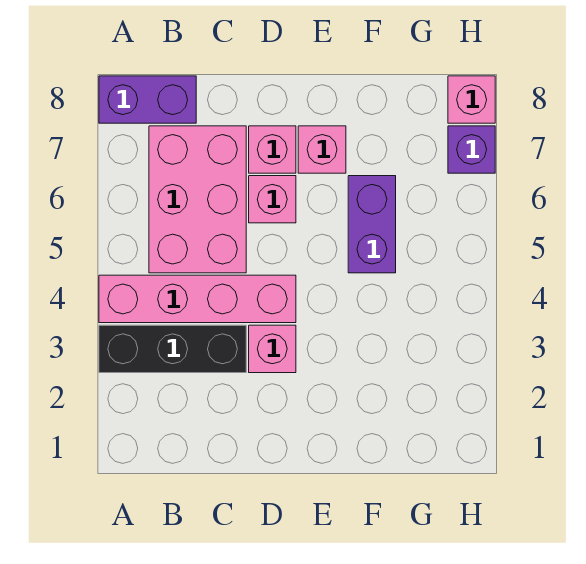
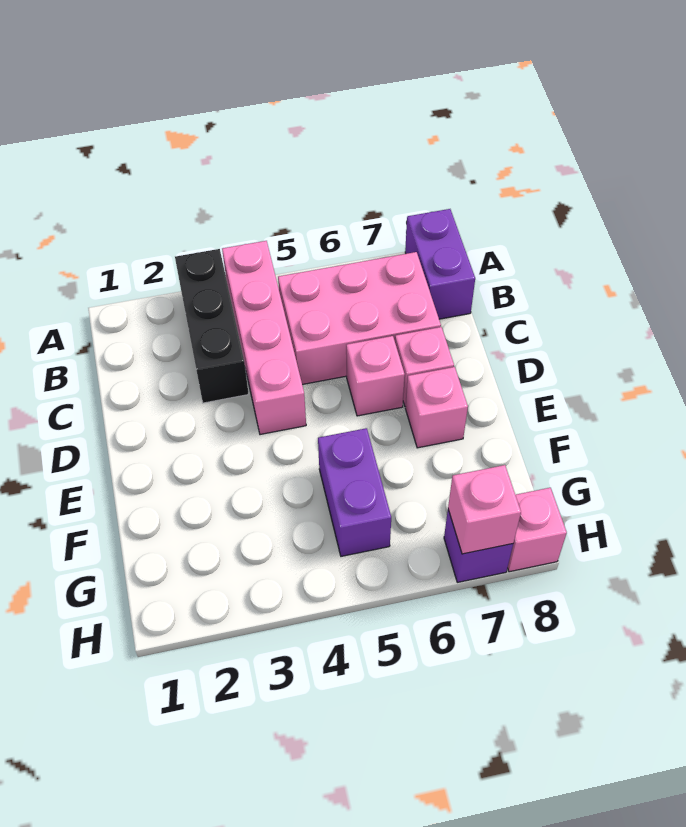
pink 1x1 brick [249,325,296,373] -> pink 1x1 brick moved to [448,465,521,554]
purple 1x2 brick [348,176,396,273] -> purple 1x2 brick turned to [318,428,391,556]

